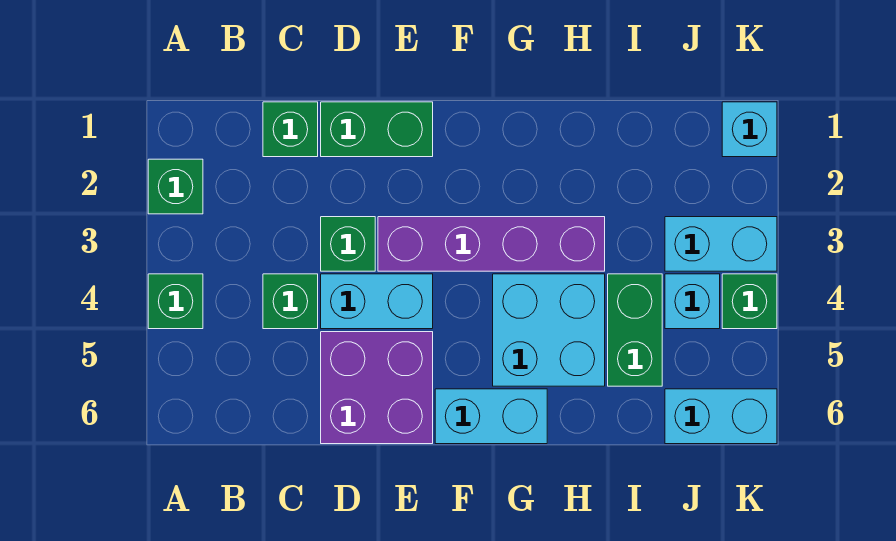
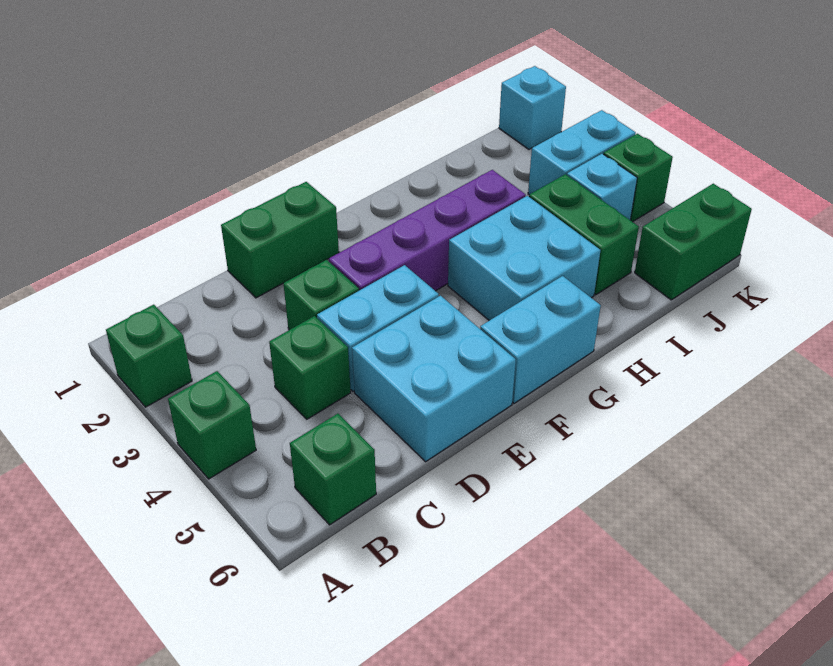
green 1x1 brick [263,102,318,157] -> green 1x1 brick moved to [290,414,376,525]
purple 2x2 brick [321,332,433,444] -> cyan 2x2 brick [352,296,516,462]
cyan 1x2 brick [665,389,777,444] -> green 1x2 brick [635,184,752,300]

